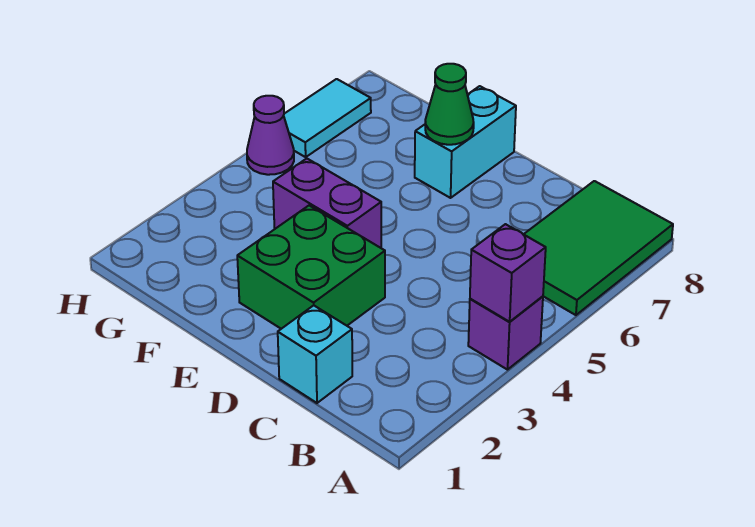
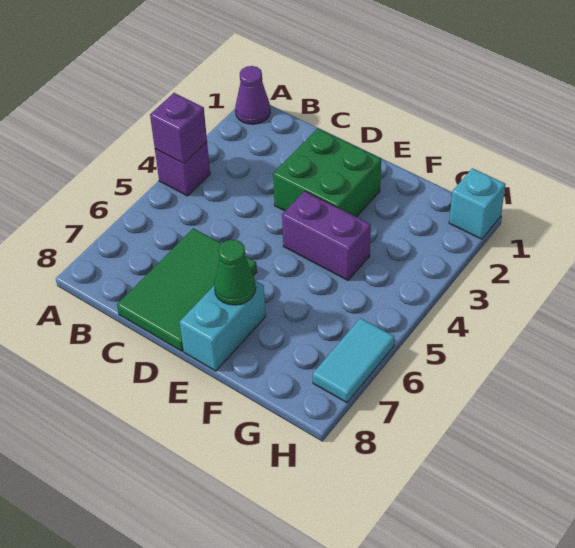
green 2x3 tile [524,181,673,315] -> green 2x3 tile moved to [117,228,257,351]
cyan 1x1 brick [278,305,352,403] -> cyan 1x1 brick moved to [449,168,506,239]
purple 1x1 cone [247,96,294,175] -> purple 1x1 cone moved to [235,66,270,124]

